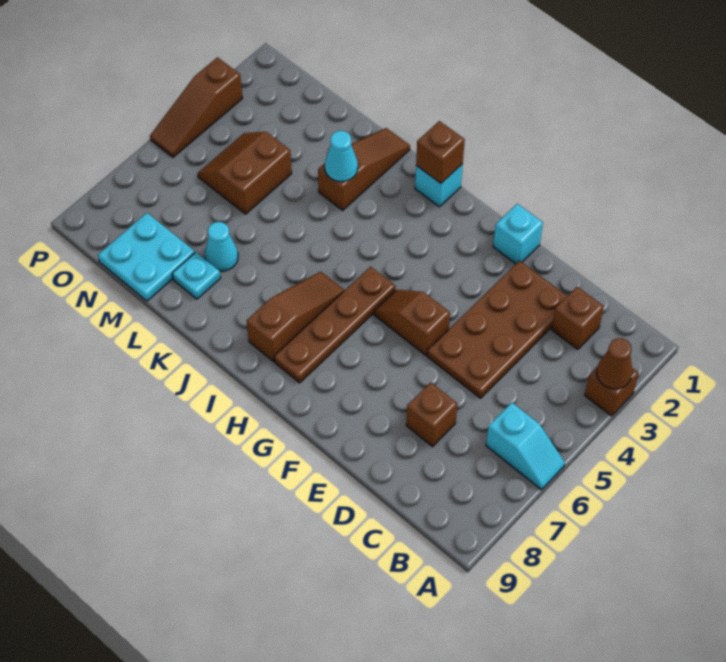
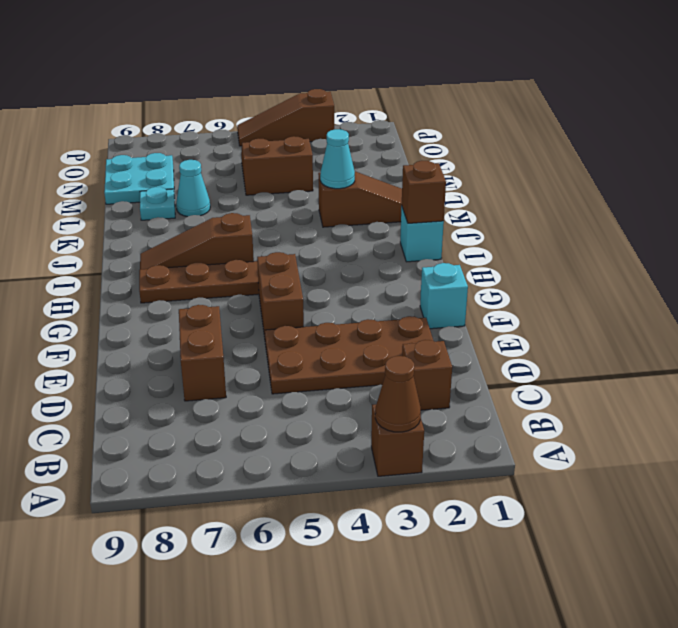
cyan 1x2 slope [486,402,565,490] -> none
brown 1x1 brick [406,382,457,447] -> brown 1x2 brick [179,305,226,401]
brown 1x2 slope [374,290,450,355] -> brown 1x2 brick [257,252,304,337]
brown 1x3 slope [247,272,345,362] -> brown 1x3 slope turned to [140,213,254,270]

